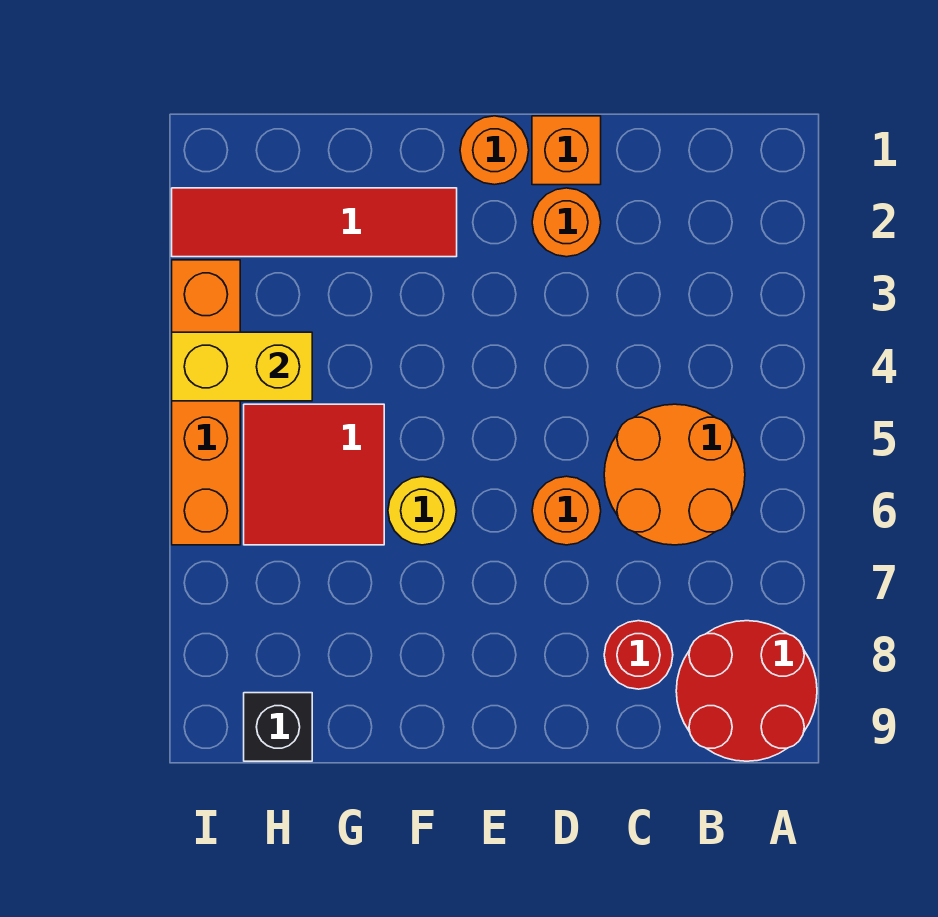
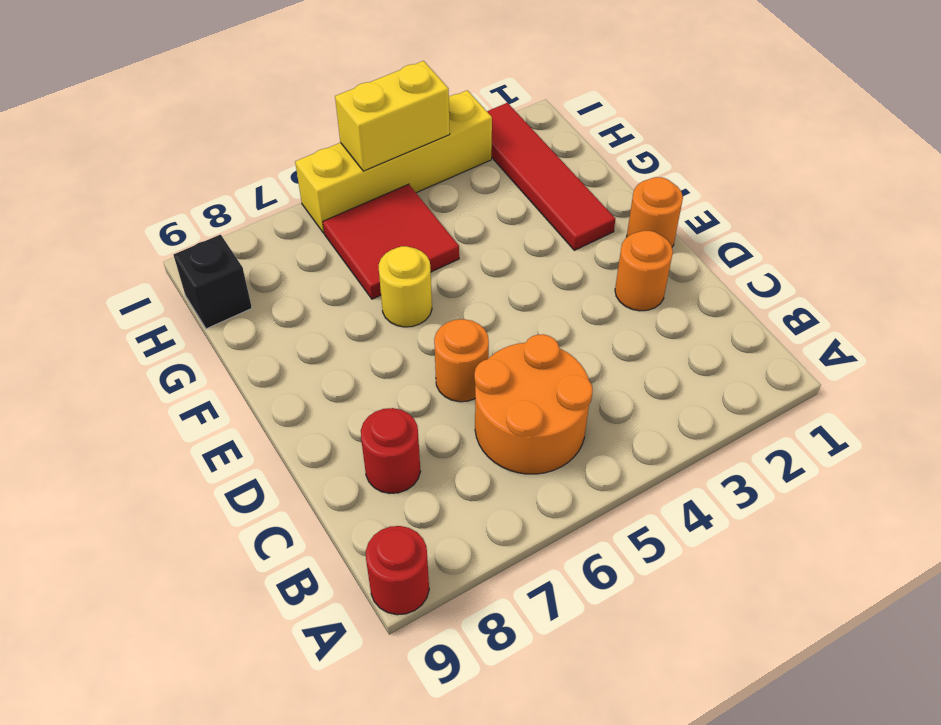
red 2x2 round brick [676,621,817,761] -> red 1x1 round brick [366,526,429,615]
orange 1x1 brick [532,116,601,185] -> none
yellow 1x2 brick [172,332,312,401] -> yellow 1x2 brick turned to [335,61,450,171]
orange 1x4 brick [172,260,240,545] -> yellow 1x4 brick [295,90,492,233]

